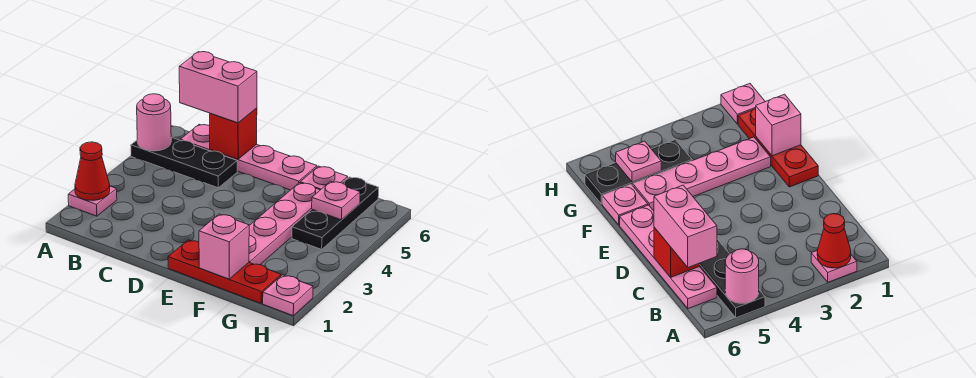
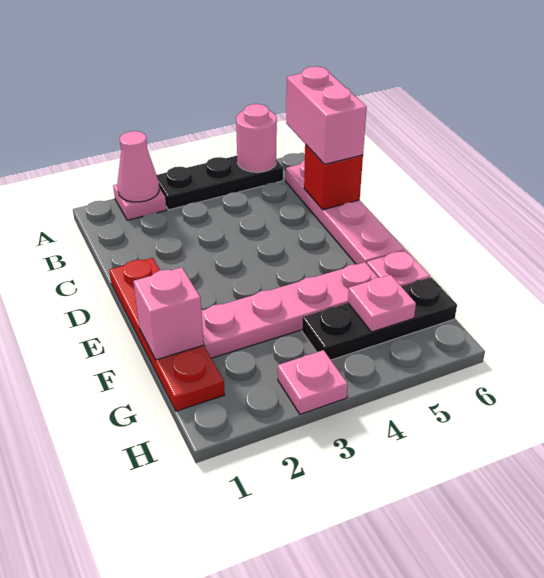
red 1x1 cone [75,142,110,200] -> pink 1x1 cone [117,131,159,202]
black 1x3 plate [131,137,237,188] -> black 1x3 plate turned to [157,156,283,210]
red 1x3 plate [168,240,281,303] -> red 1x4 plate [109,258,225,411]
pink 1x1 plate [263,275,313,316] -> pink 1x1 plate moved to [278,350,348,414]

